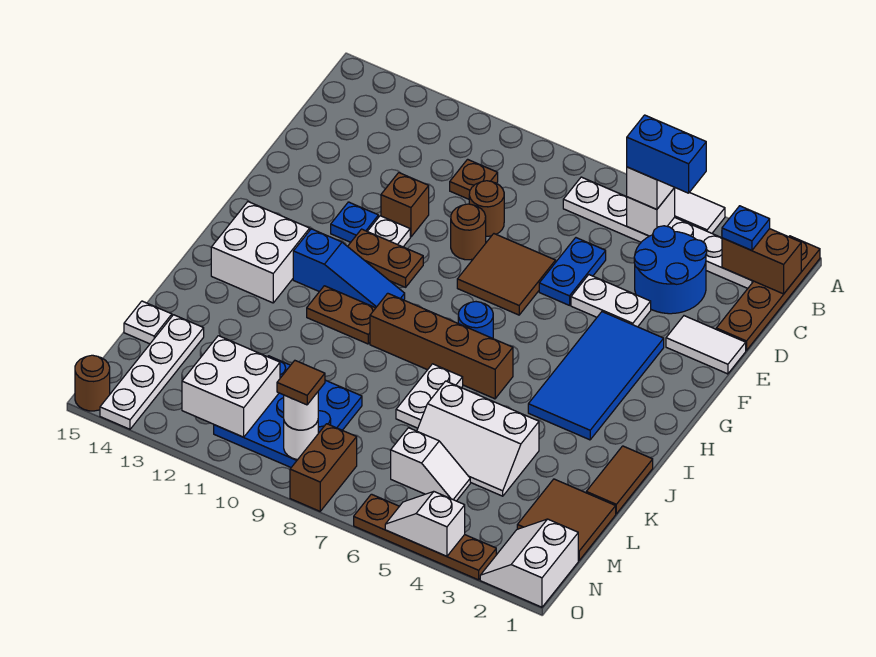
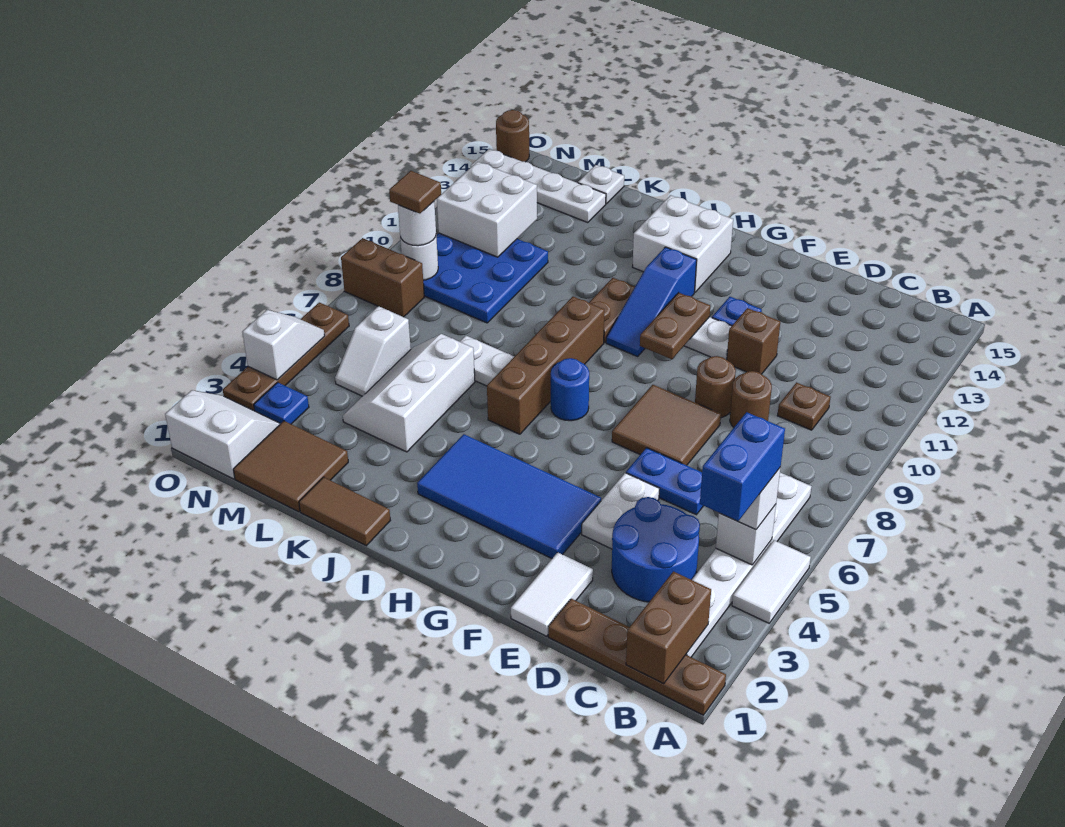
blue 1x1 plate [722,206,770,251] -> blue 1x1 plate moved to [254,382,309,424]

